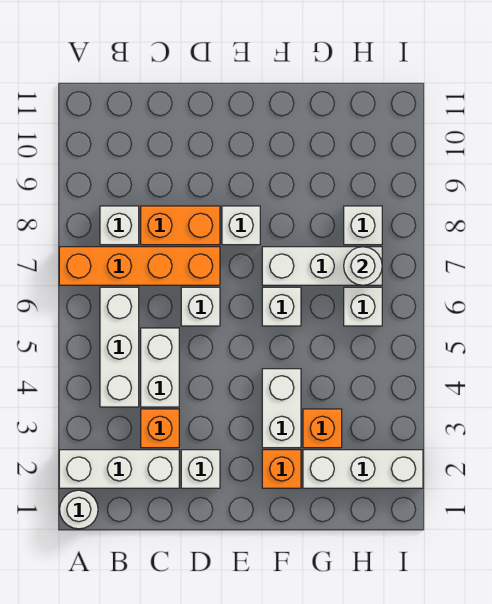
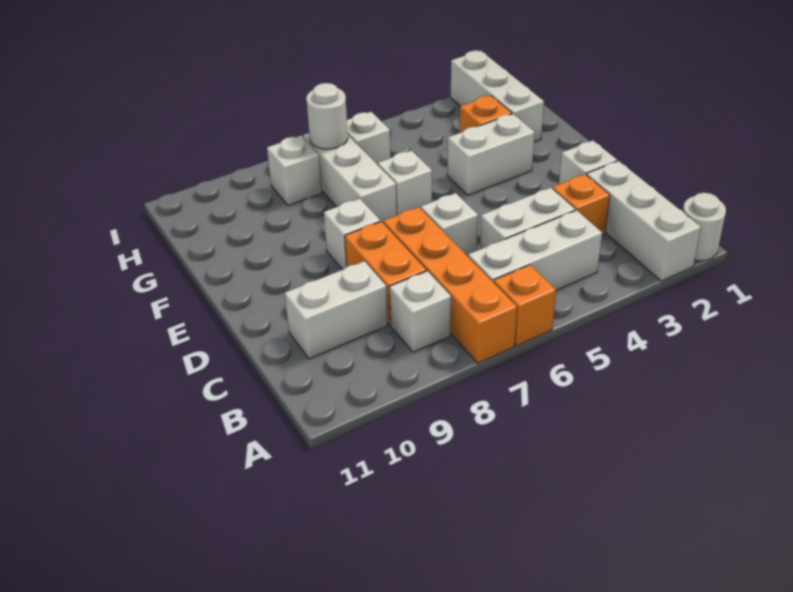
none -> white 1x2 brick [285,261,388,359]
orange 1x1 brick [262,450,301,488] -> orange 1x1 brick moved to [494,265,556,346]

